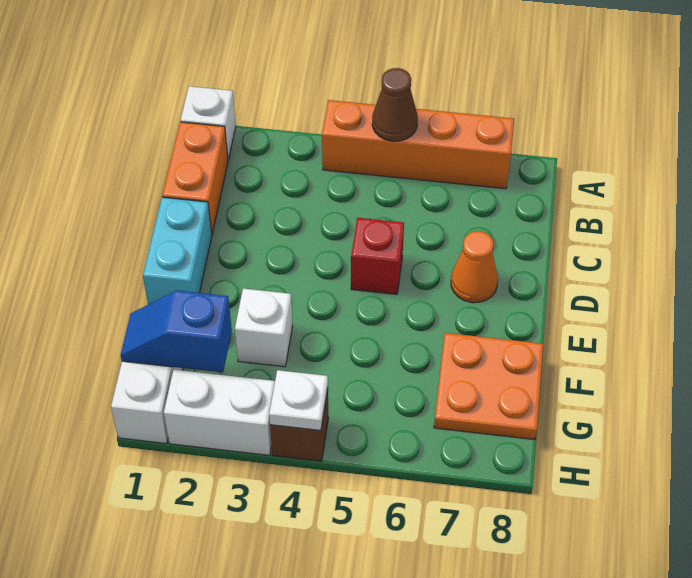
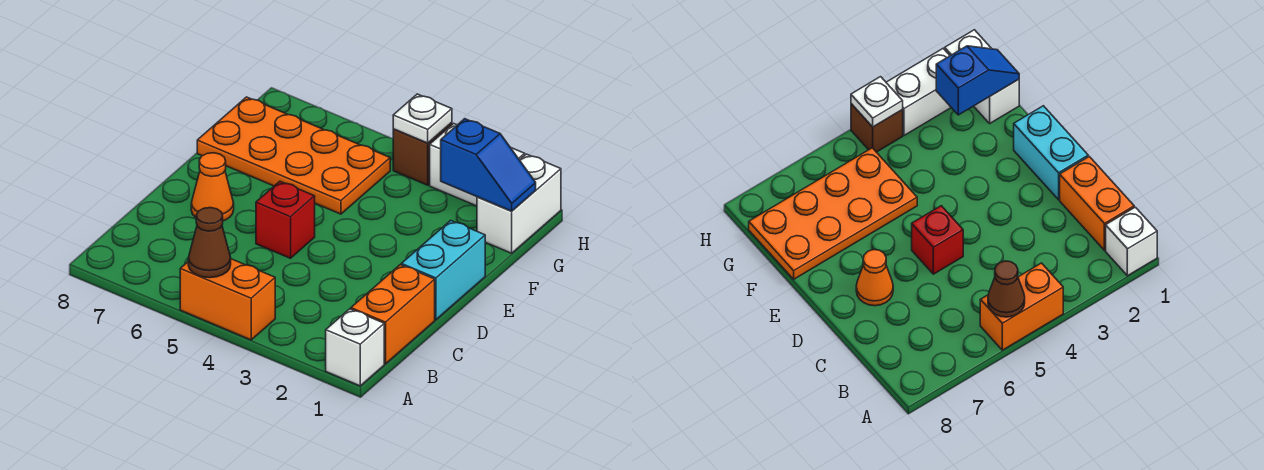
orange 1x4 brick [322,100,514,189] -> orange 1x2 brick [180,259,275,340]
white 1x1 brick [235,289,293,367] -> none
orange 2x2 plate [434,333,543,439] -> orange 2x4 plate [197,97,390,214]

